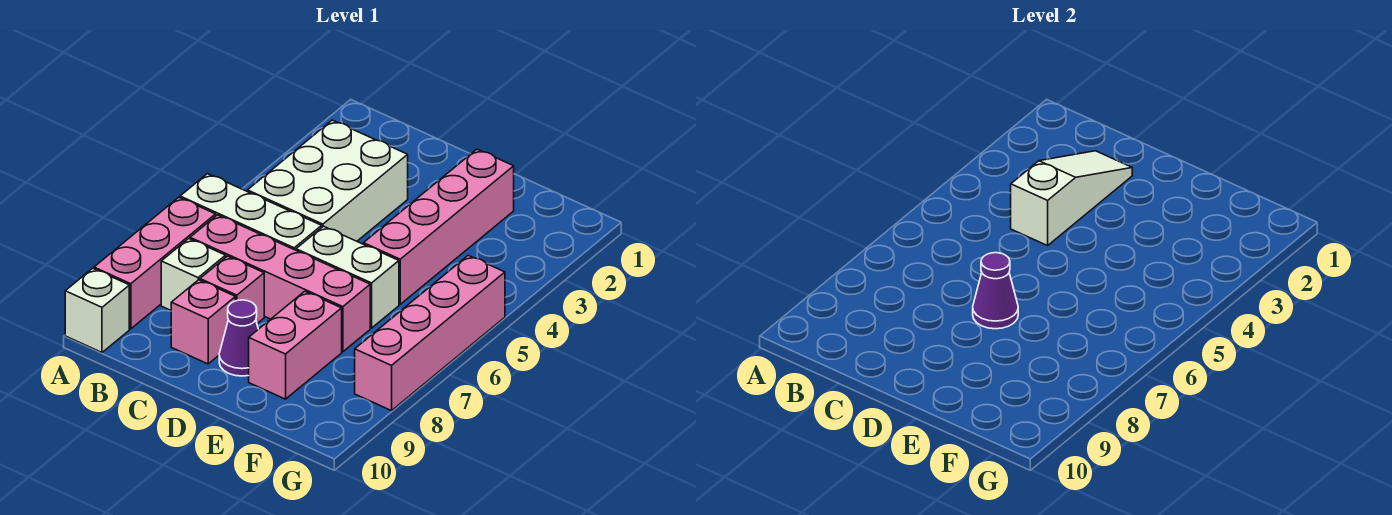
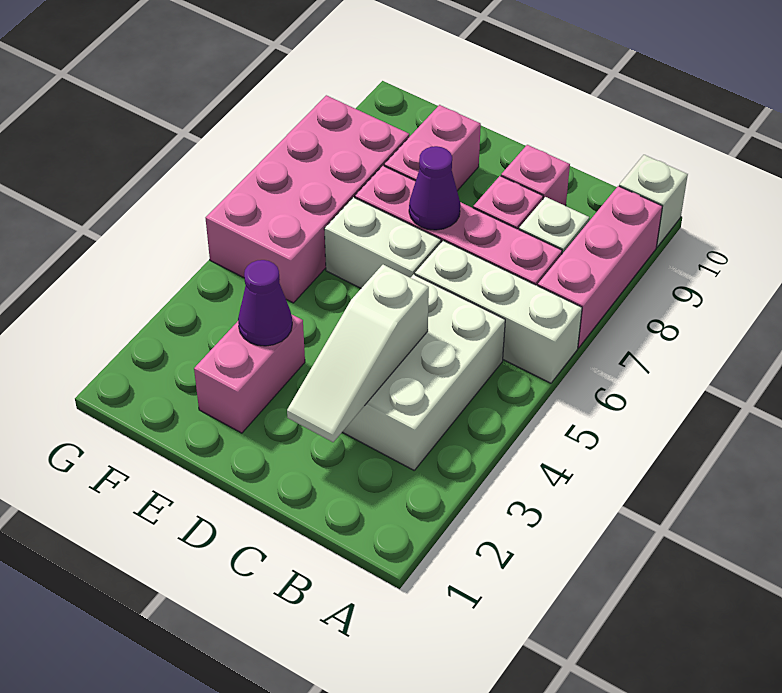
purple 1x1 cone [219,300,258,376] -> purple 1x1 cone moved to [238,260,292,346]
pink 1x4 brick [363,149,514,304] -> pink 1x2 brick [194,314,305,433]
pink 1x4 brick [355,255,505,411] -> pink 2x4 brick [206,95,409,303]

